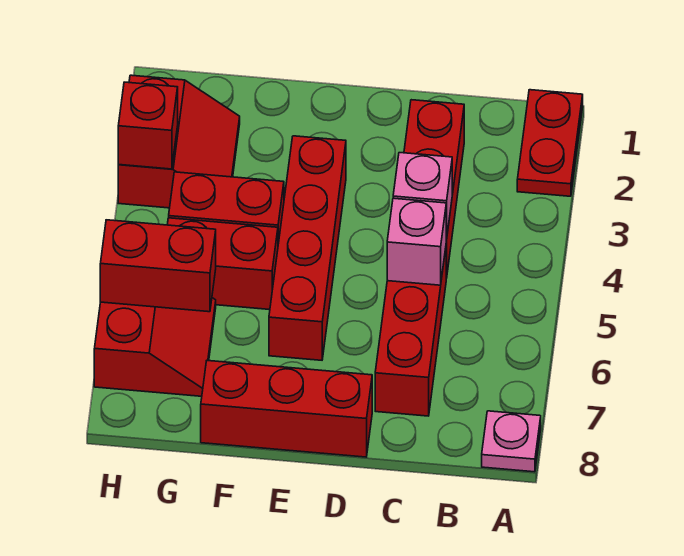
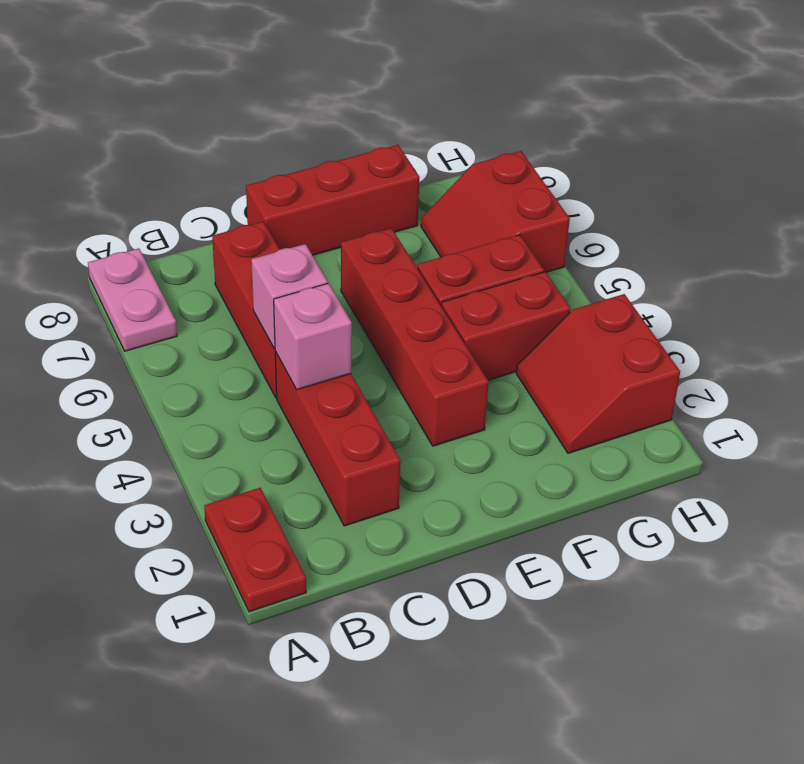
pink 1x1 plate [482,411,541,472] -> pink 1x2 plate [88,248,177,351]
red 1x2 brick [100,220,216,312] -> none
red 1x1 brick [118,82,178,169] -> none

